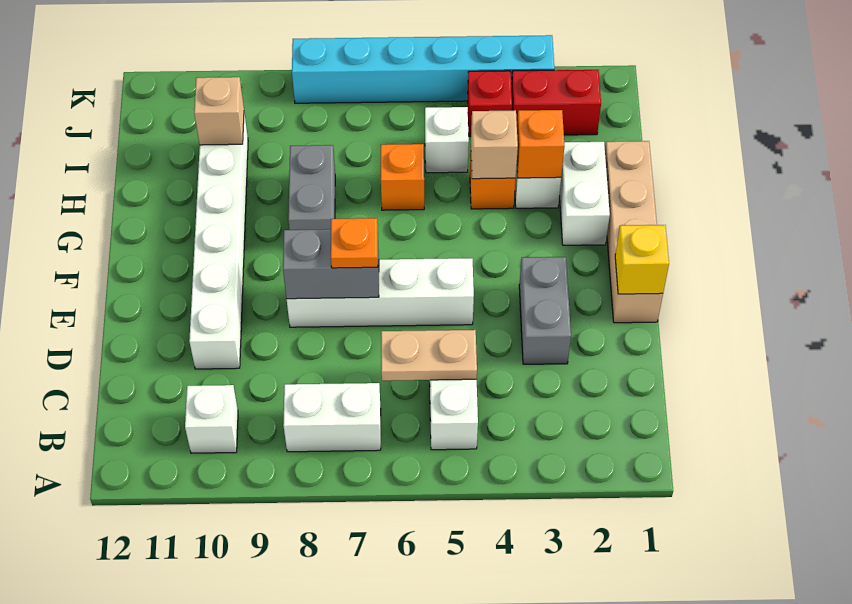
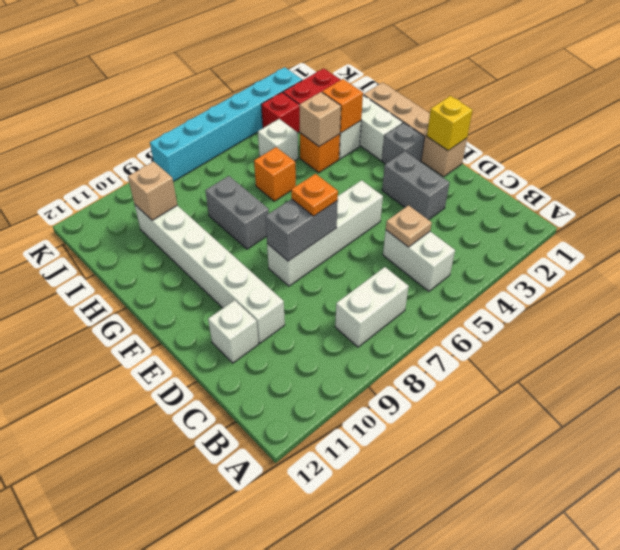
white 1x1 brick [185,385,238,453] -> white 1x1 brick moved to [208,300,258,363]
tan 1x2 plate [381,330,477,381] -> tan 1x1 plate [386,205,432,247]
none -> grey 1x1 brick [382,123,425,164]

